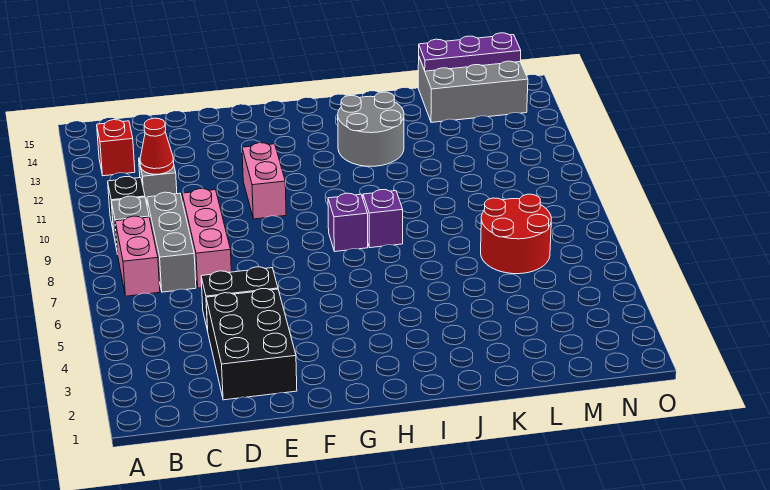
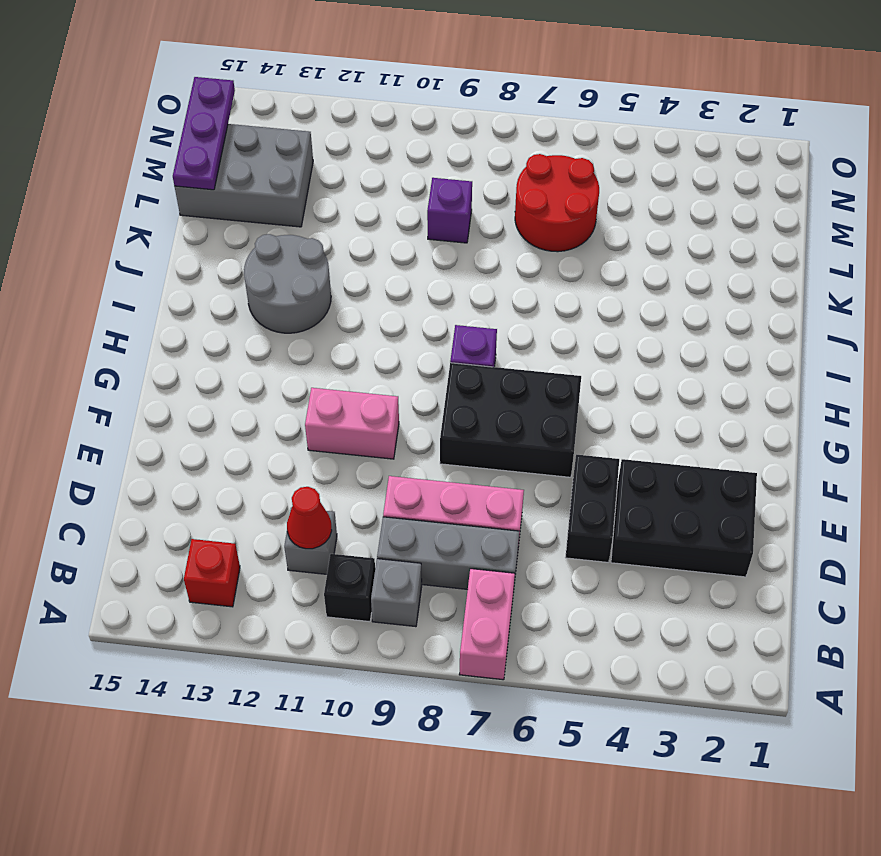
pink 1x2 brick [115,216,160,296] -> pink 1x2 brick turned to [459,569,515,680]
none -> black 2x3 brick [440,363,581,477]
purple 1x1 brick [363,190,403,248] -> purple 1x1 brick moved to [427,178,472,243]
grey 2x3 brick [418,58,528,122] -> grey 2x3 brick turned to [175,124,313,227]

